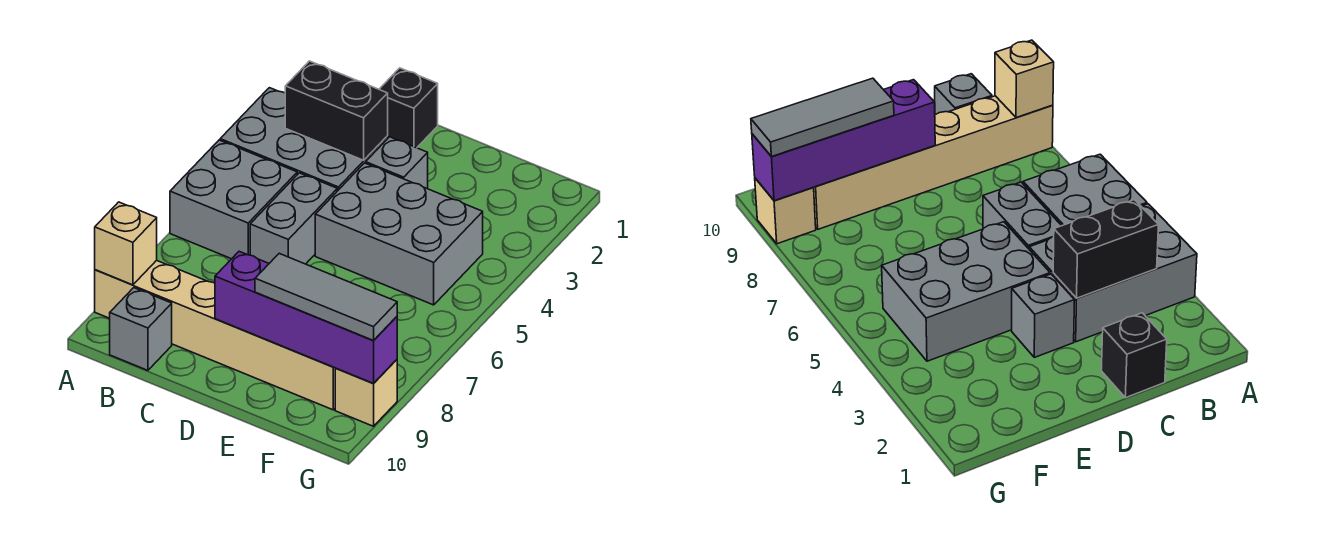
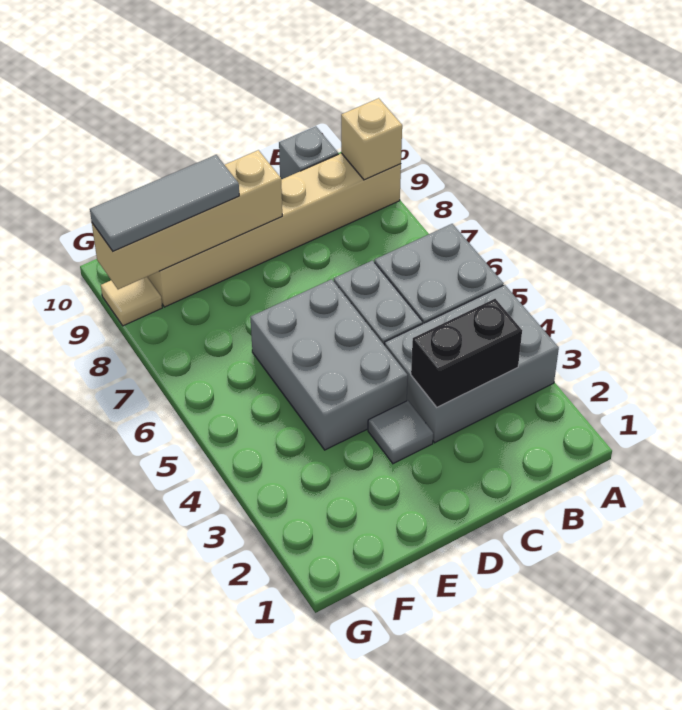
black 1x1 brick [379,68,438,148] -> none
grey 1x1 brick [366,137,428,189] -> grey 1x1 tile [368,401,433,464]
grey 2x3 brick [315,163,483,305] -> grey 2x3 brick turned to [251,279,408,450]
purple 1x4 brick [215,251,397,383] -> tan 1x4 brick [92,150,282,289]
tan 1x1 brick [335,360,397,426] -> tan 1x1 tile [101,277,162,326]

